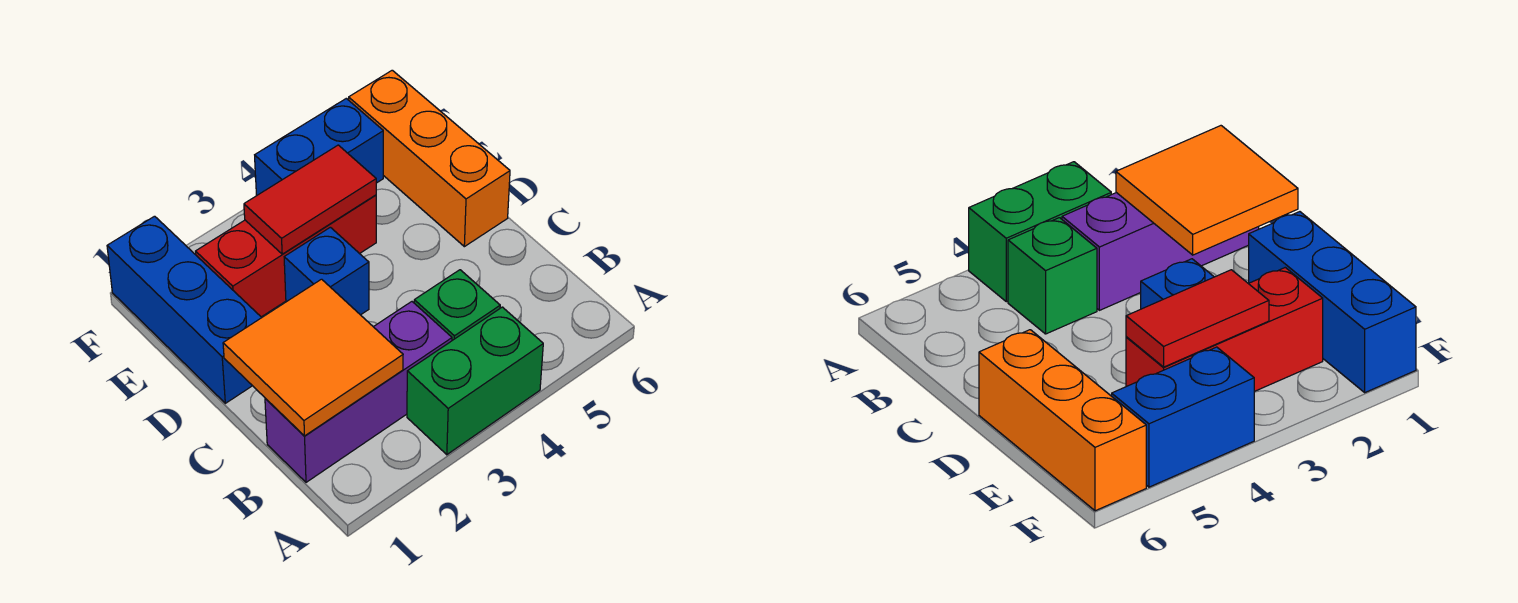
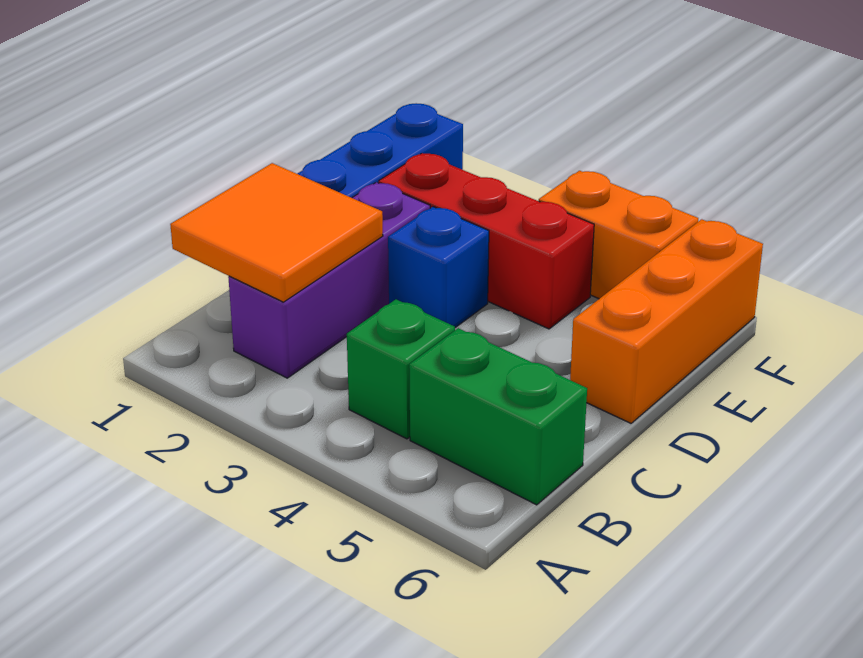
green 1x2 brick [407,307,543,455] -> green 1x2 brick moved to [409,328,587,505]
purple 1x3 brick [265,302,452,482] -> purple 1x3 brick turned to [228,182,430,378]
red 1x2 tile [244,145,376,254] -> none
blue 1x2 brick [255,98,383,195] -> orange 1x2 brick [539,171,698,299]

